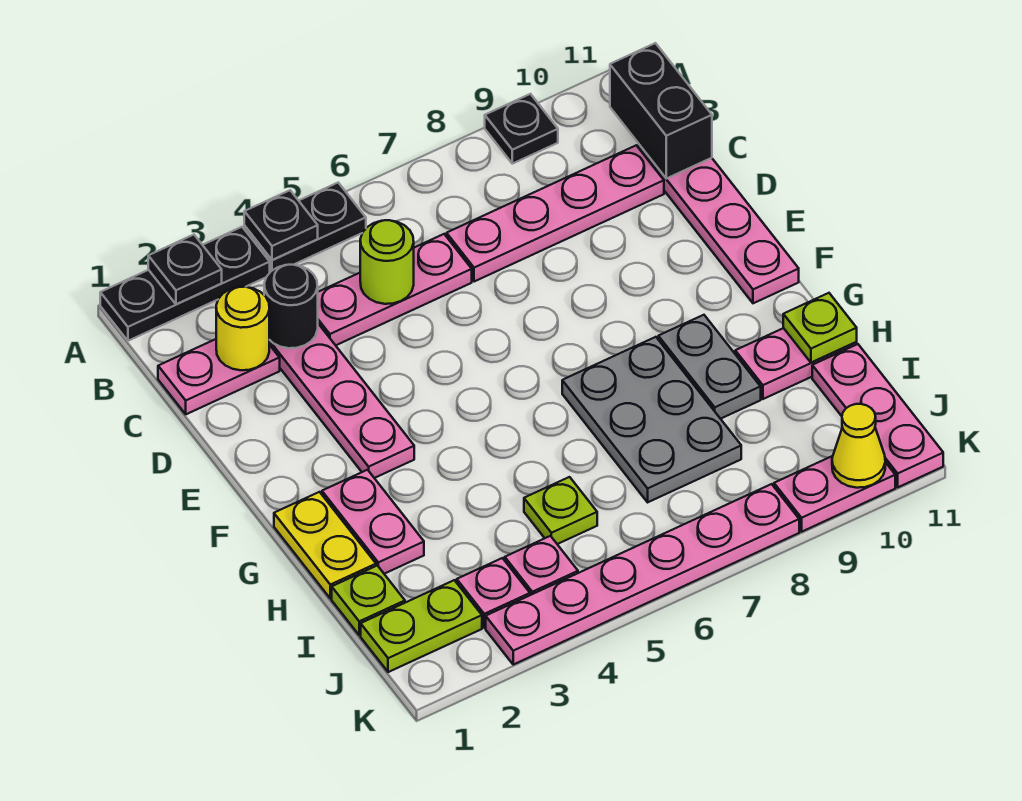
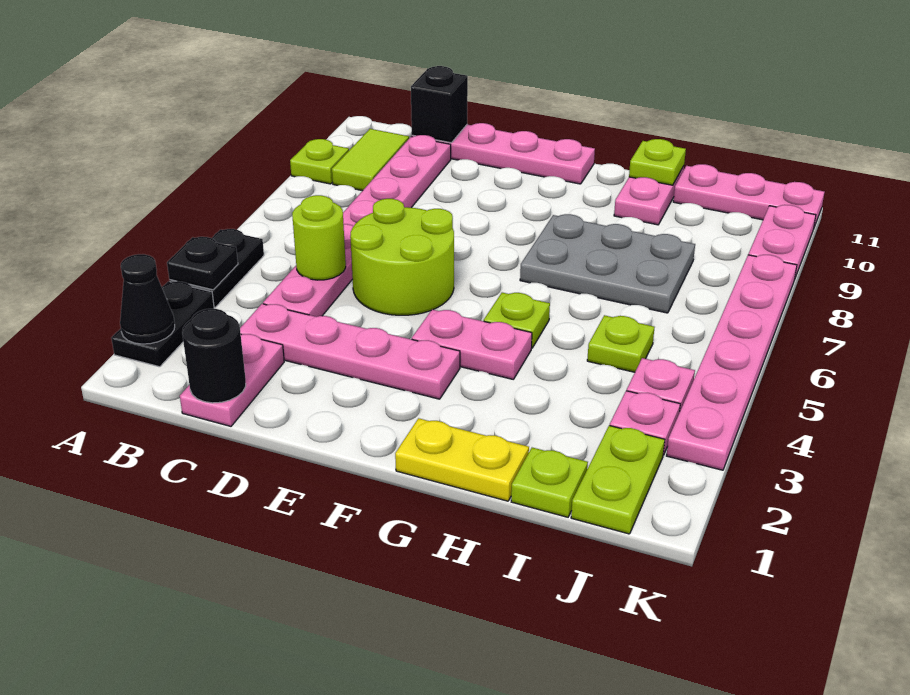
black 1x3 plate [100,227,270,341] -> black 1x2 plate [111,281,214,367]
black 1x1 plate [148,235,222,304] -> black 1x1 cone [120,254,175,344]
black 1x1 plate [485,94,558,164] -> lime 1x1 plate [290,139,349,184]
none -> lime 1x2 tile [332,129,409,191]
black 1x2 brick [610,43,712,179] -> black 1x1 brick [411,66,468,143]
yellow 1x1 round brick [216,287,269,370] -> none
black 1x1 round brick [264,265,318,348] -> black 1x1 round brick moved to [182,309,246,403]
none -> lime 2x2 round brick [350,199,454,315]
pink 1x2 plate [322,470,424,574] -> pink 1x2 plate moved to [412,310,532,379]
none -> lime 1x1 plate [484,293,550,348]
grey 1x2 plate [658,315,761,419] -> none
yellow 1x1 cone [832,404,885,488] -> none

